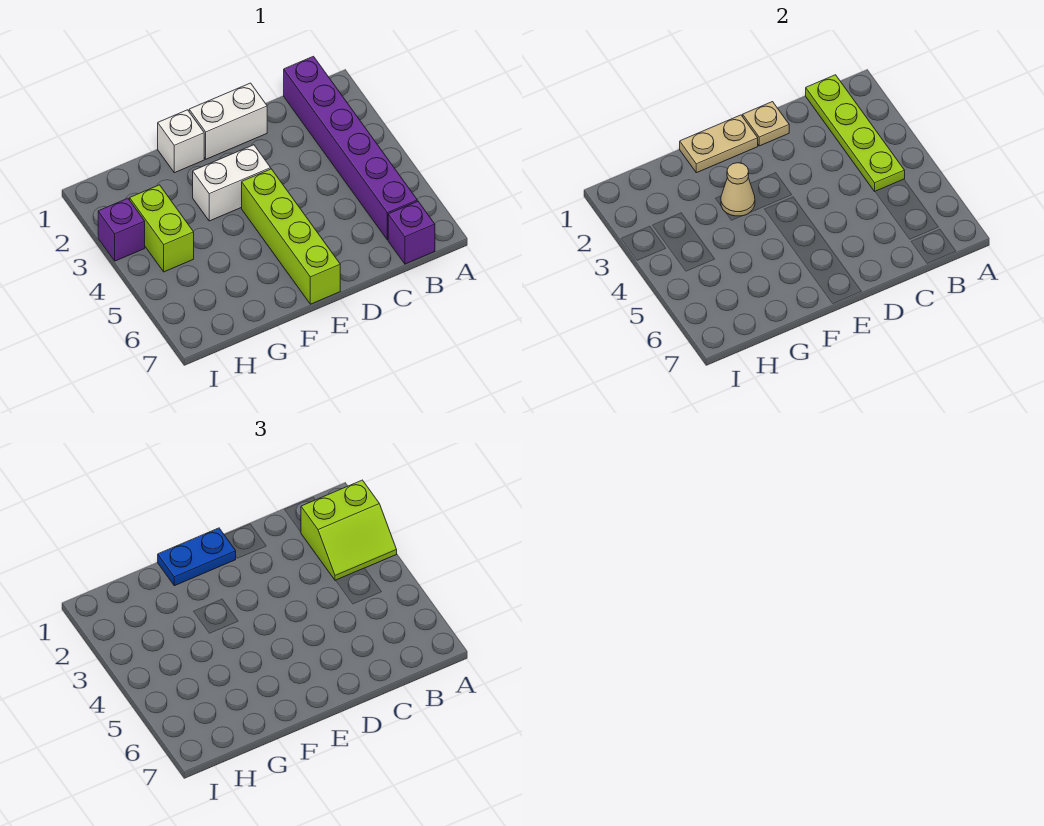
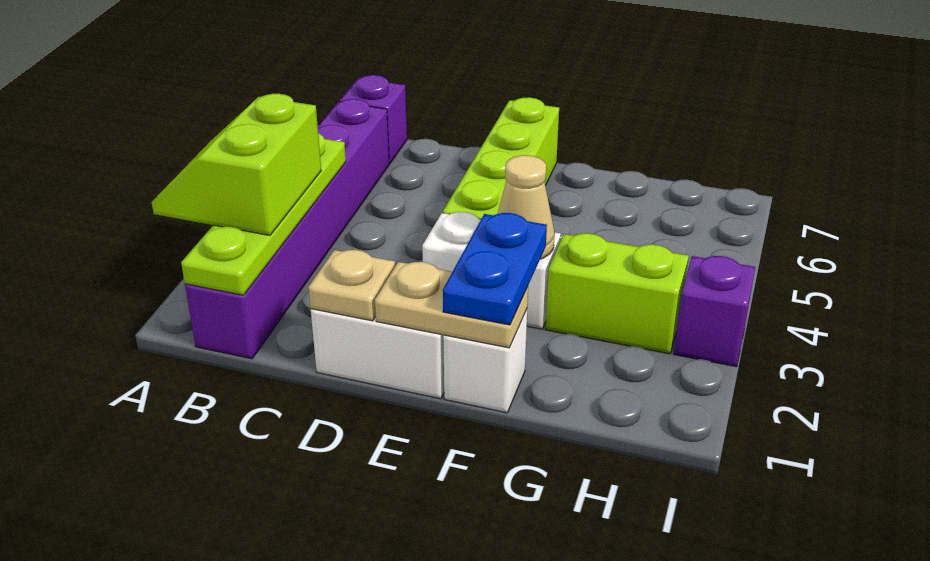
lime 2x2 slope [301,480,397,581] -> lime 2x2 slope turned to [152,94,321,235]
blue 1x2 plate [158,528,236,586] -> blue 1x2 plate turned to [443,213,547,325]
lime 1x2 brick [130,185,194,272] -> lime 1x2 brick turned to [546,233,689,354]

